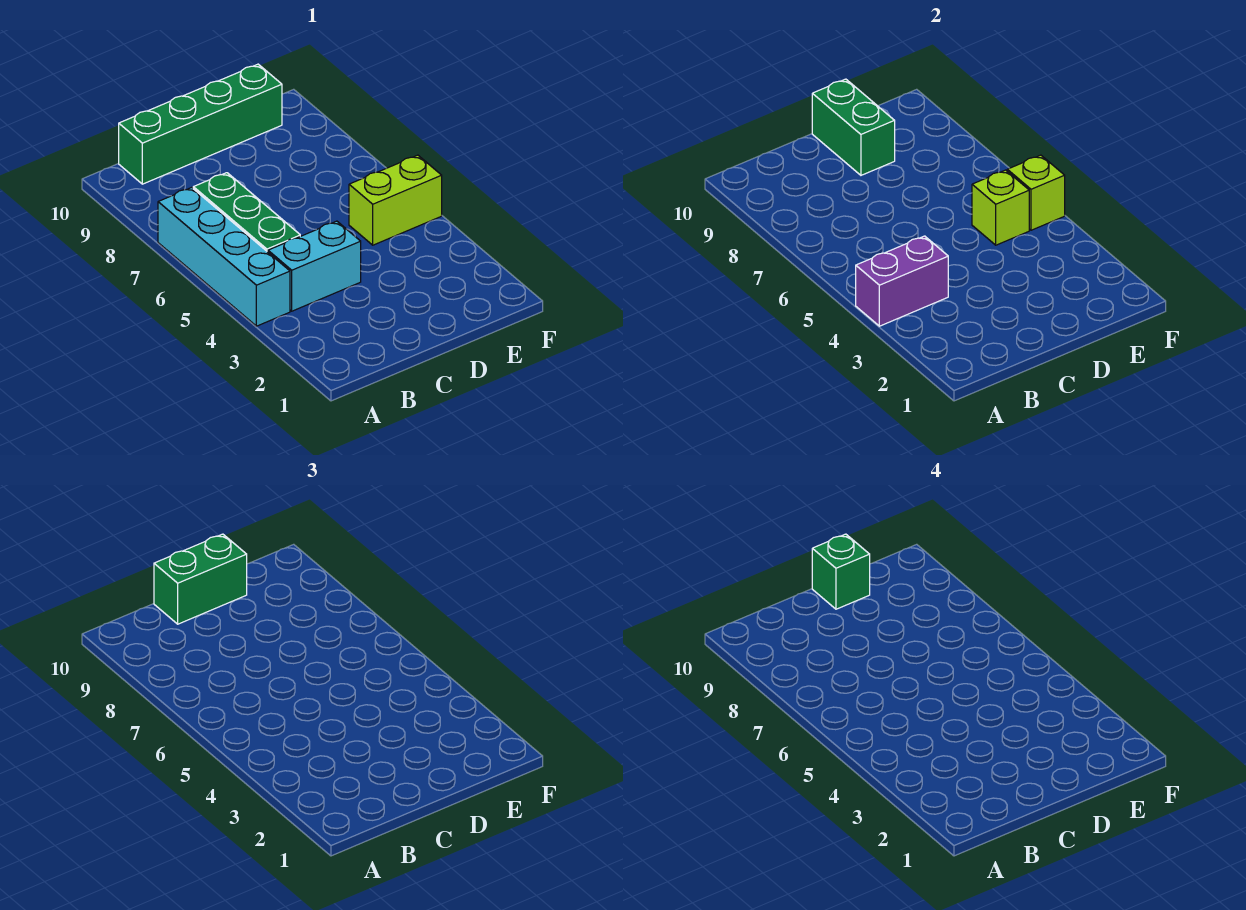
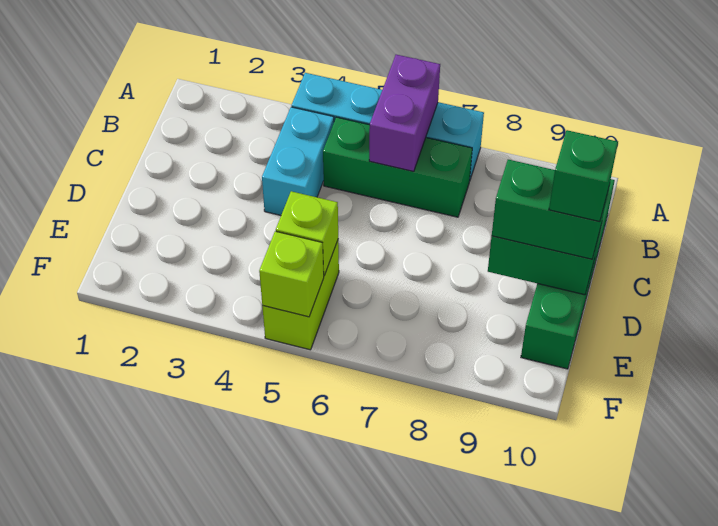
purple 1x2 brick [856,236,948,326] -> purple 1x2 brick moved to [369,55,440,171]
green 1x2 brick [154,534,247,624] -> green 1x2 brick turned to [492,160,609,259]

